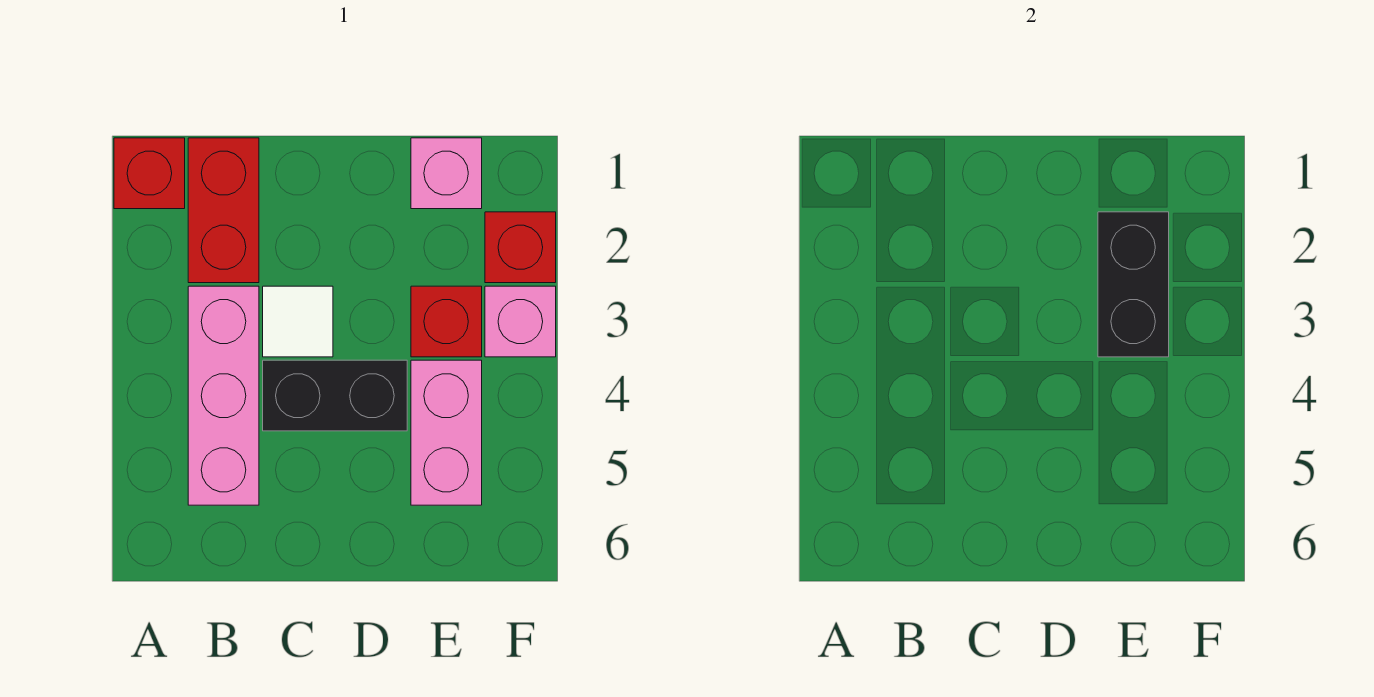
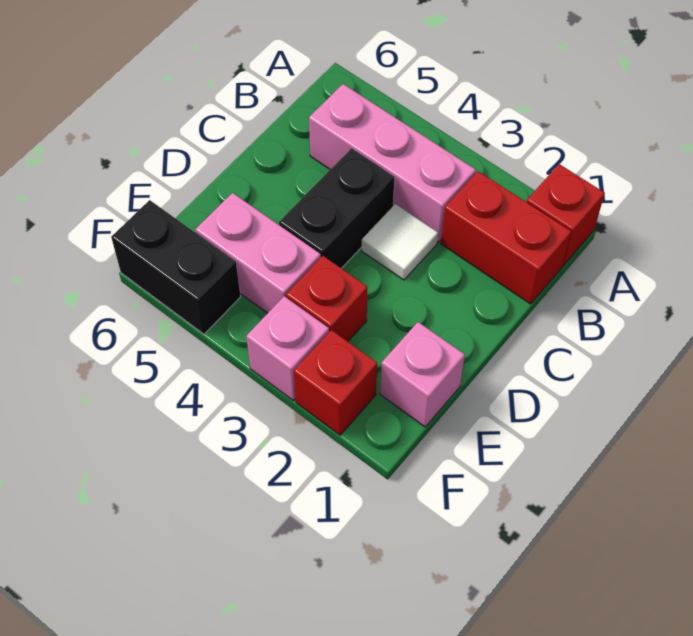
black 1x2 brick [1098,212,1169,357] -> black 1x2 brick moved to [111,200,241,334]

